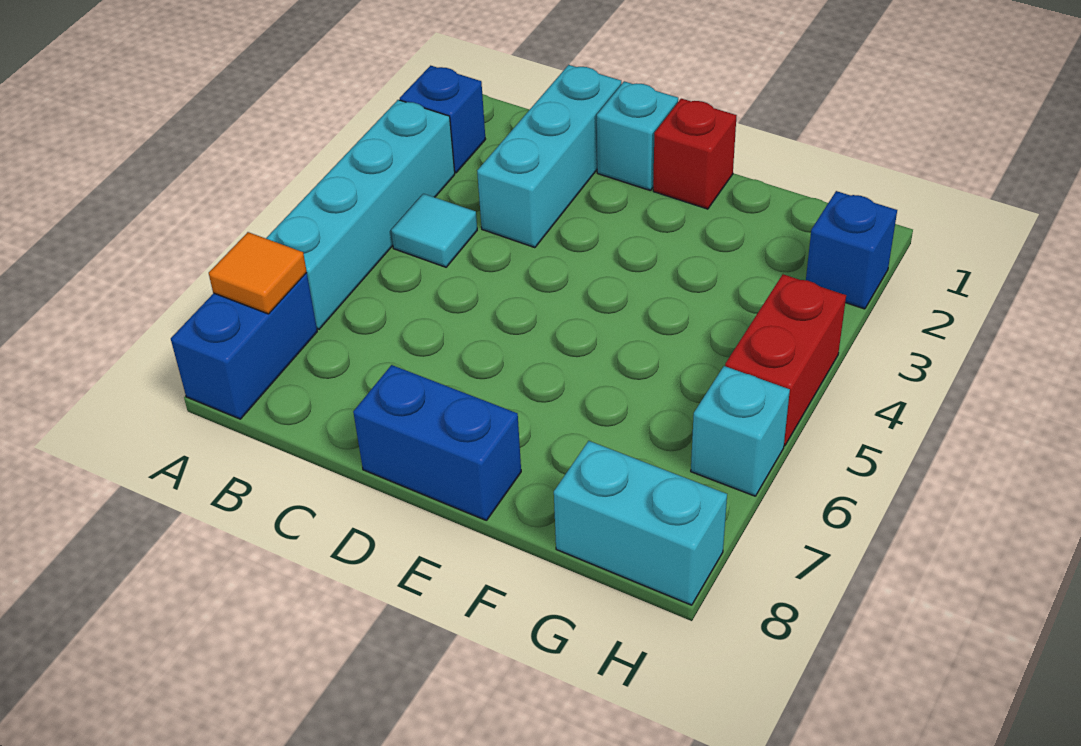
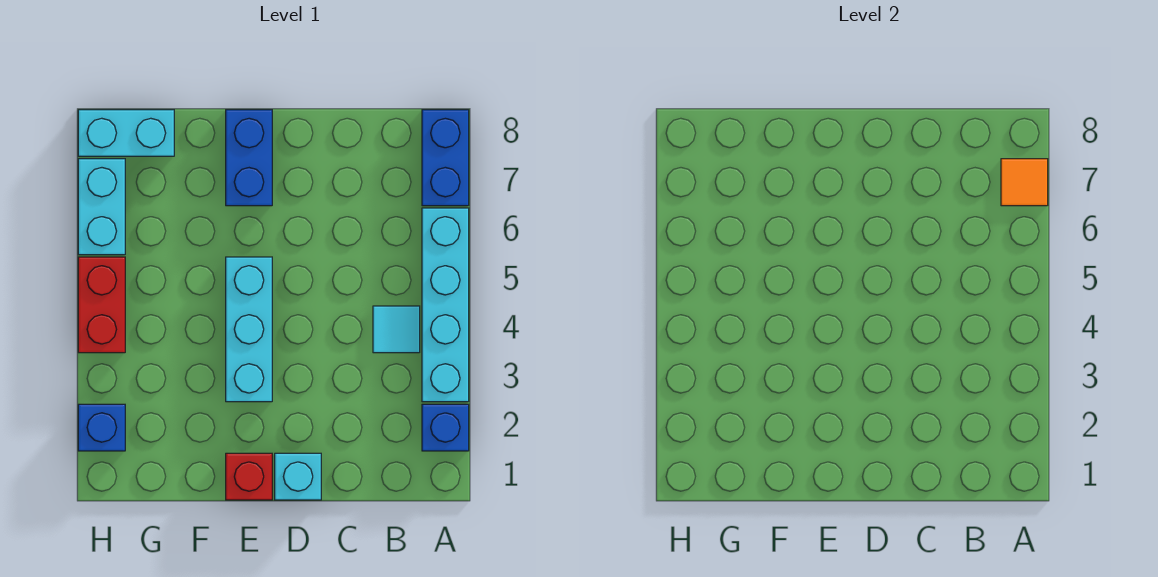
cyan 1x3 brick [477,65,621,248] -> cyan 1x3 brick moved to [226,257,272,402]
blue 1x2 brick [353,365,521,521] -> blue 1x2 brick turned to [226,110,272,206]
cyan 1x1 brick [691,366,790,496] -> cyan 1x2 brick [78,159,125,255]

